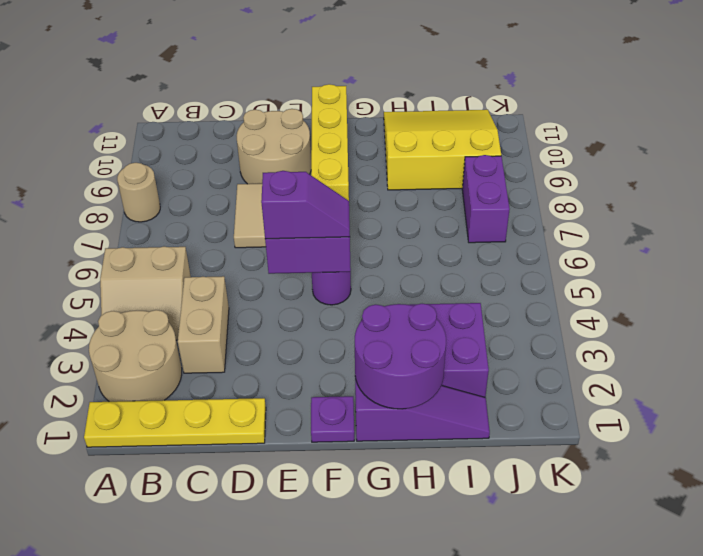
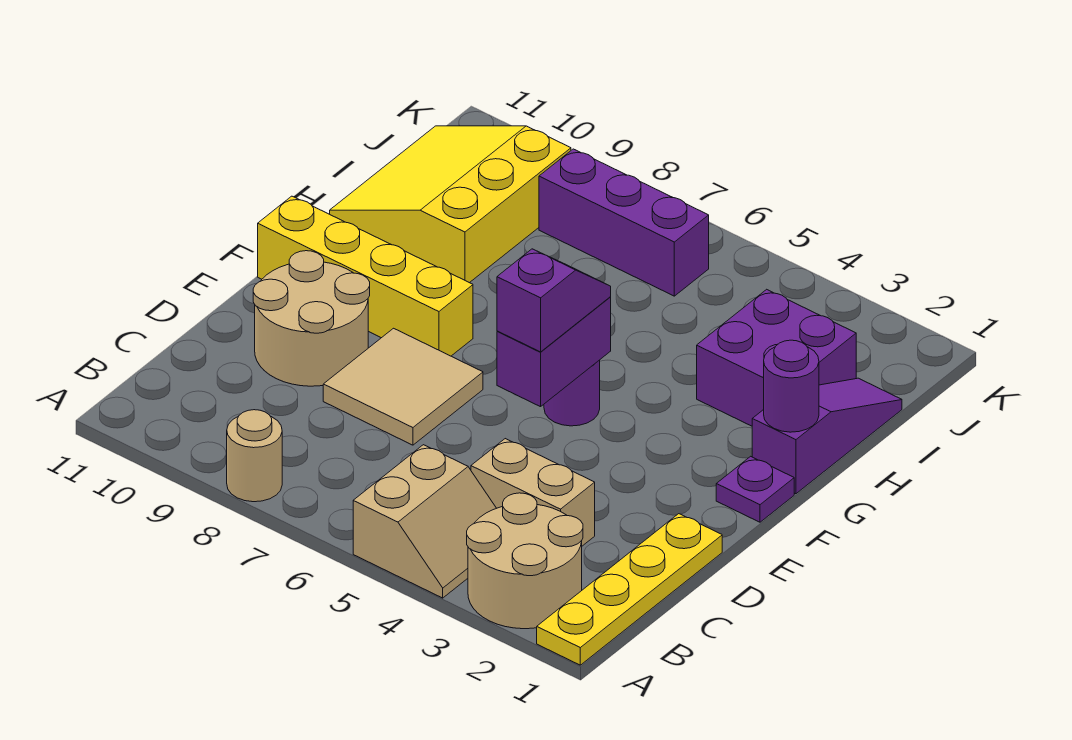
purple 2x2 round brick [355,304,446,409] -> purple 1x1 round brick [764,340,819,432]
purple 1x2 brick [462,155,510,243] -> purple 1x3 brick [539,149,709,296]

